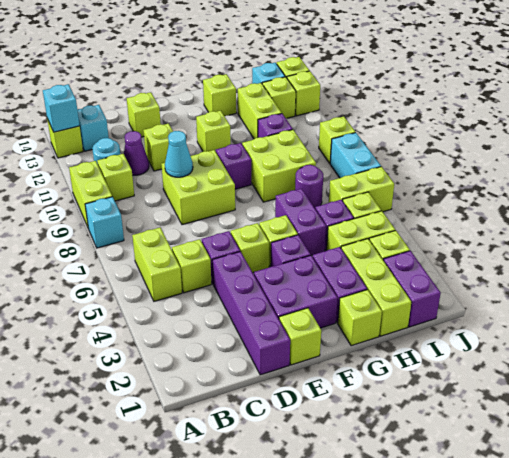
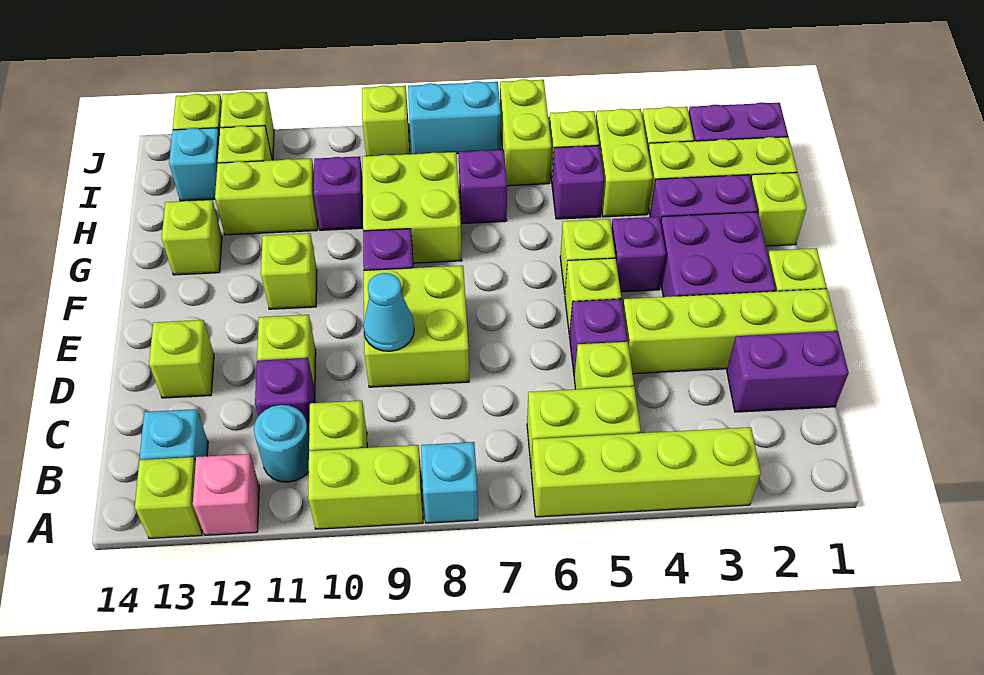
none -> lime 1x4 brick [531,427,761,517]
none -> pink 1x1 brick [193,454,259,535]
cyan 1x1 brick [43,84,80,132] -> none
purple 1x1 cone [124,131,149,175] -> purple 1x1 brick [255,358,315,432]
purple 1x4 brick [212,251,290,375] -> lime 1x4 brick [623,289,837,374]
purple 1x2 brick [275,189,326,255] -> purple 1x2 brick moved to [727,331,849,412]
purple 1x1 round brick [295,165,323,208] -> purple 1x1 brick [459,150,507,224]

